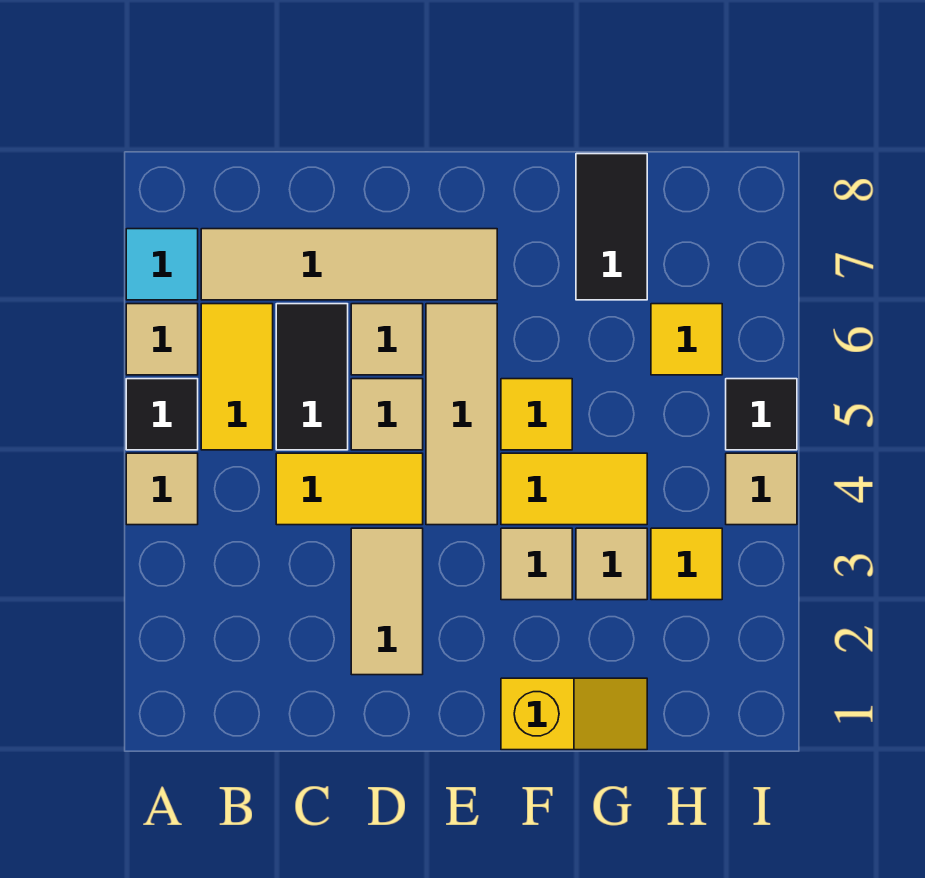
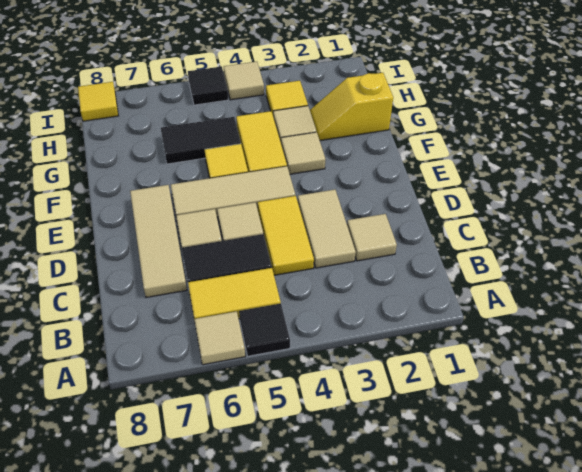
tan 1x1 tile [126,453,198,525] -> tan 1x1 tile moved to [347,214,397,261]
cyan 1x1 tile [126,229,198,300] -> none
tan 1x4 tile [201,229,497,300] -> tan 1x3 tile [130,185,187,298]
tan 1x2 tile [351,528,423,675] -> tan 1x2 tile turned to [298,190,356,268]
yellow 1x2 slope [501,678,647,750] -> yellow 1x2 slope turned to [310,73,393,140]
black 1x2 tile [576,154,647,300] -> black 1x2 tile moved to [161,117,241,164]
yellow 1x1 tile [651,304,722,375] -> yellow 1x1 tile moved to [78,82,118,121]

